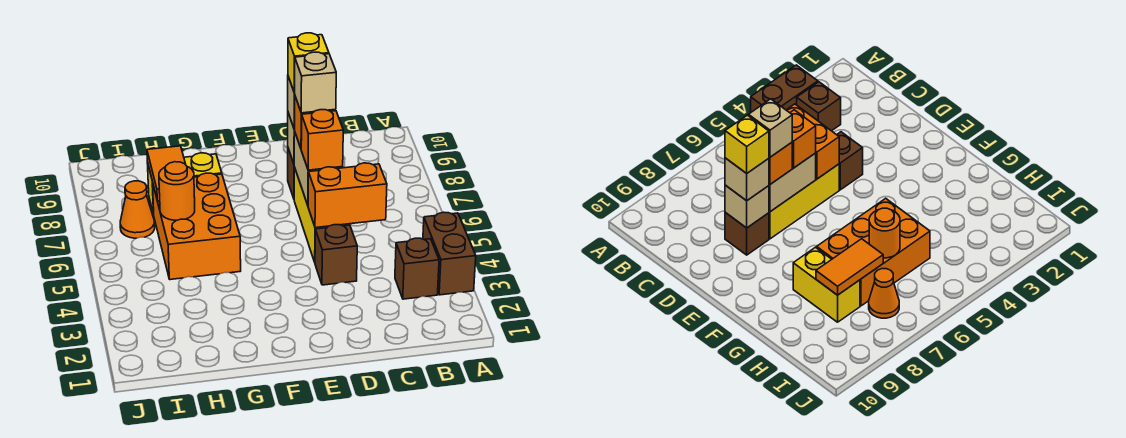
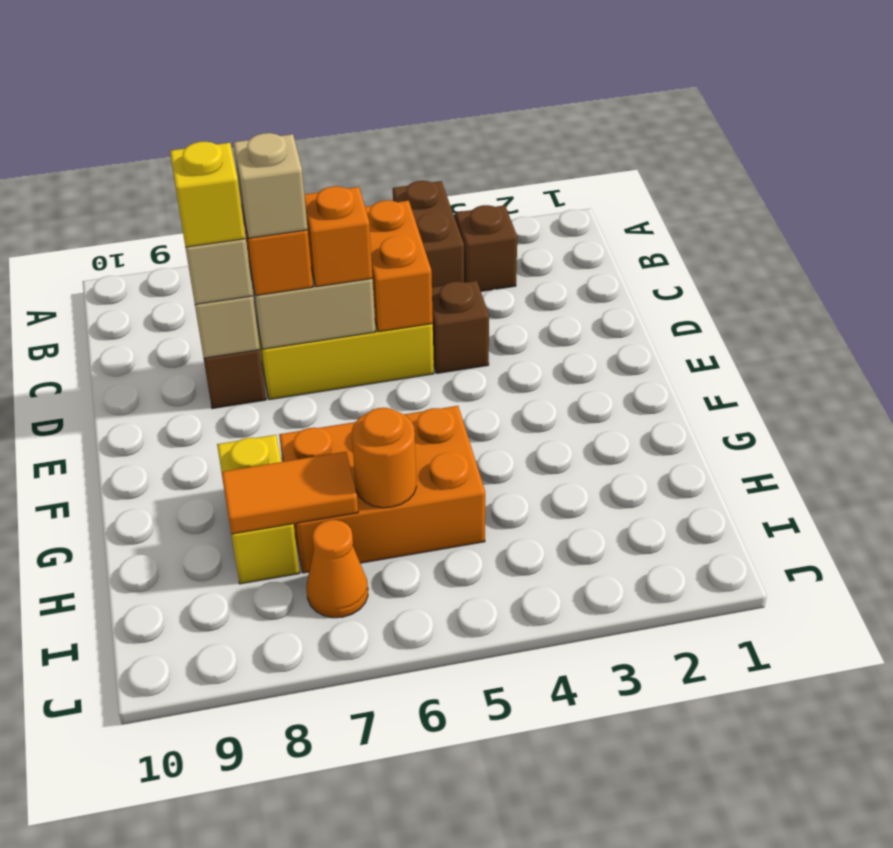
brown 1x2 brick [423,212,476,295] -> brown 1x2 brick turned to [393,181,464,287]

